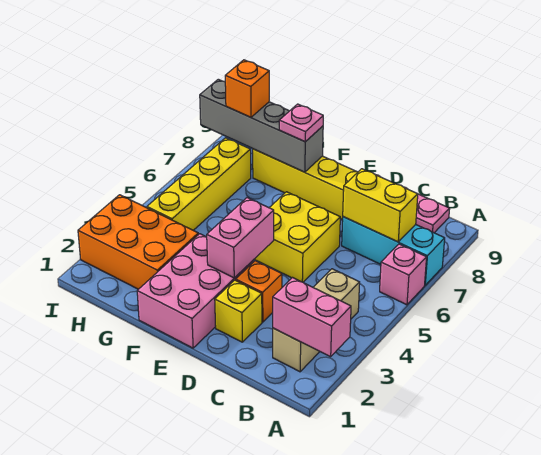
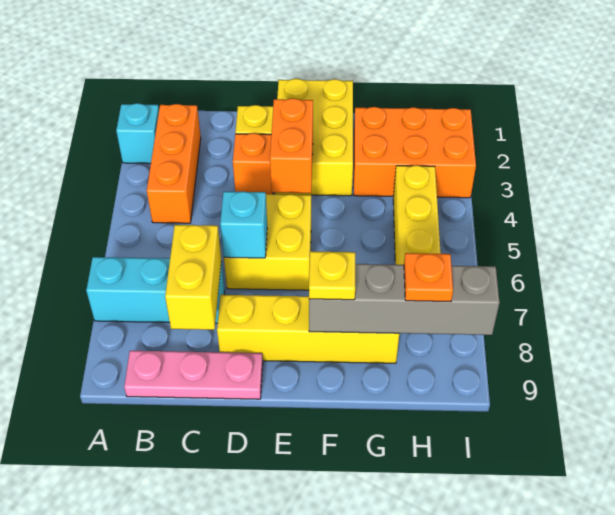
none -> cyan 1x1 brick [116,103,159,164]
pink 1x2 brick [273,278,351,357] -> none
pink 1x1 brick [380,244,427,305] -> none
tan 1x3 brick [273,269,360,372] -> orange 1x3 brick [147,104,201,223]
yellow 1x2 brick [343,169,418,242] -> yellow 1x2 brick turned to [165,225,221,330]
none -> cyan 1x1 brick [220,191,267,258]
pink 2x3 brick [137,234,254,348] -> yellow 2x3 brick [275,79,353,196]
pink 1x2 brick [207,198,274,278] -> orange 1x2 brick [270,98,313,193]
pink 1x1 plate [279,104,323,142] -> yellow 1x1 plate [309,251,355,300]
orange 1x1 brick [225,60,269,117] -> orange 1x1 plate [404,253,453,301]

